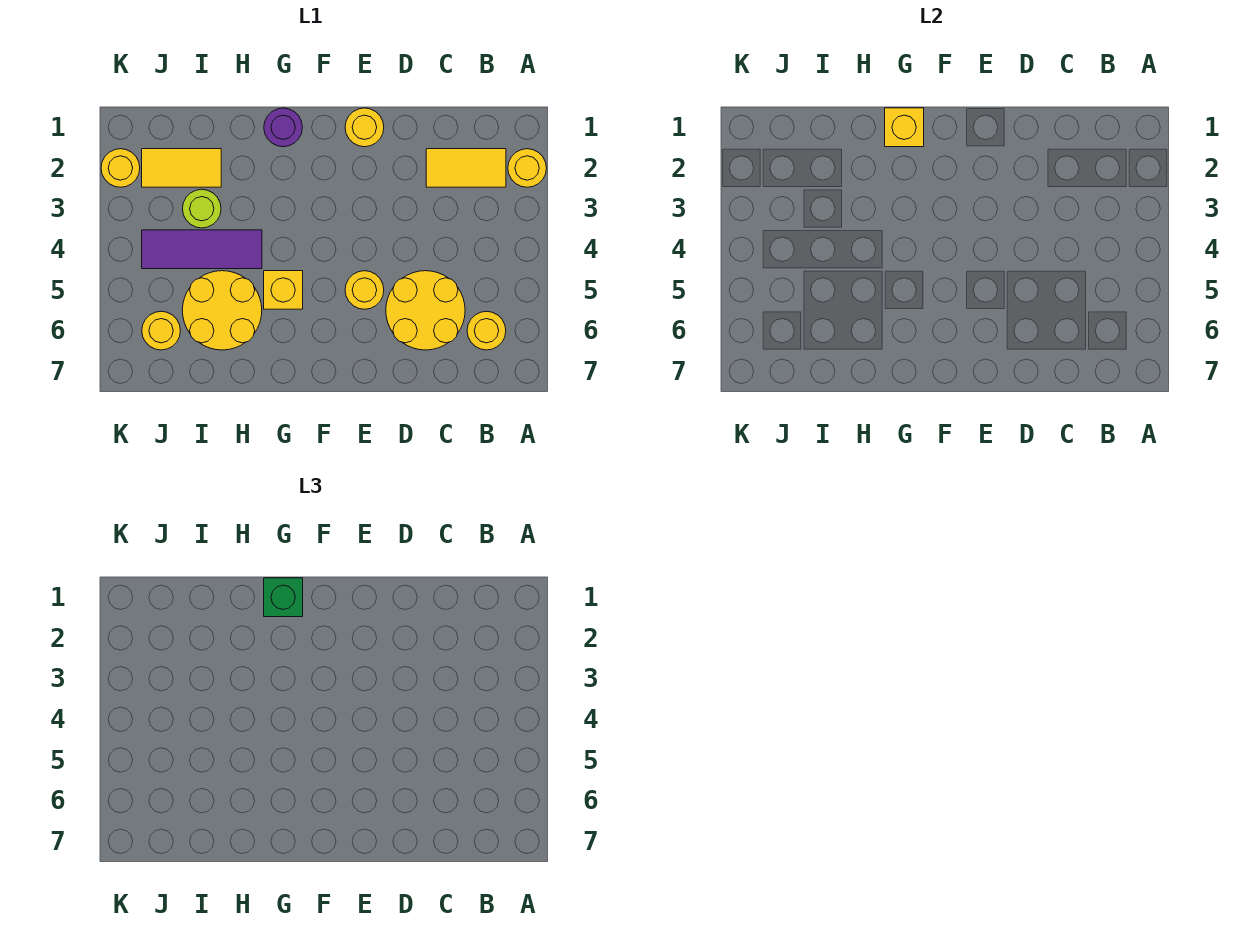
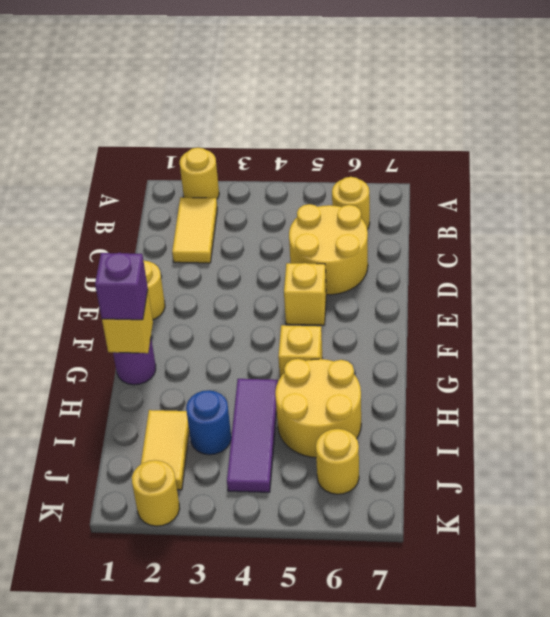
yellow 1x1 round brick [345,271,384,309] -> yellow 1x1 brick [284,263,326,325]
green 1x1 brick [264,578,303,617] -> purple 1x1 brick [95,253,148,320]
lime 1x1 round brick [183,189,221,228] -> blue 1x1 round brick [186,390,231,455]

